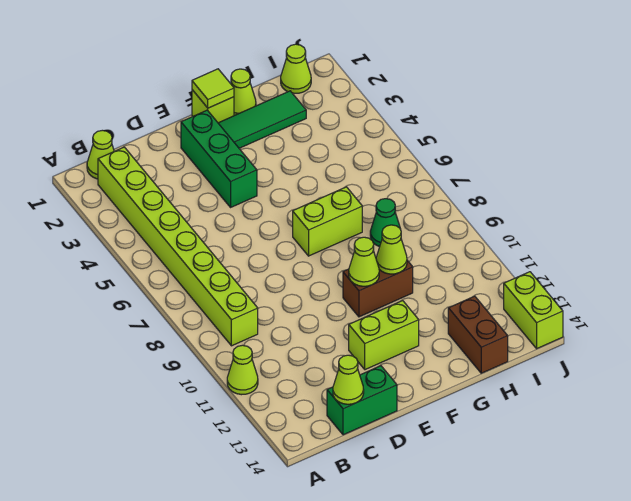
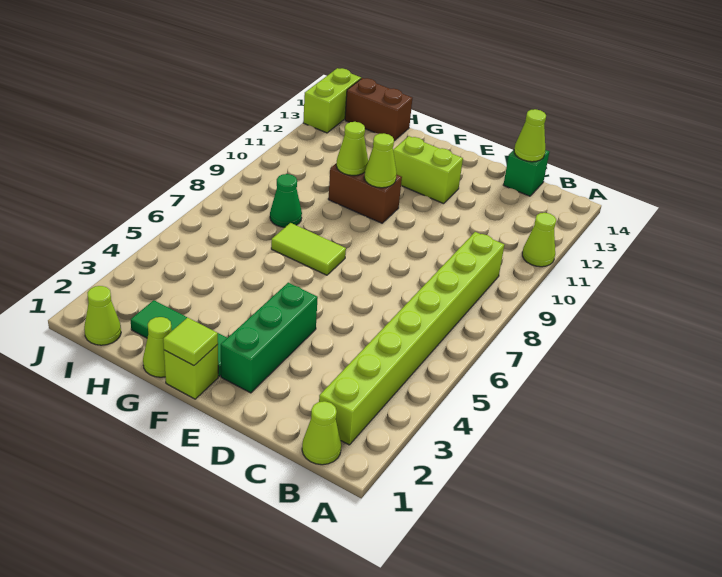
green 1x2 brick [327,366,397,435] -> green 1x1 brick [503,150,549,196]
lime 1x2 brick [293,187,362,256] -> lime 1x2 tile [271,223,346,275]
brown 1x2 brick [448,296,508,373] -> brown 1x2 brick turned to [345,78,412,141]

